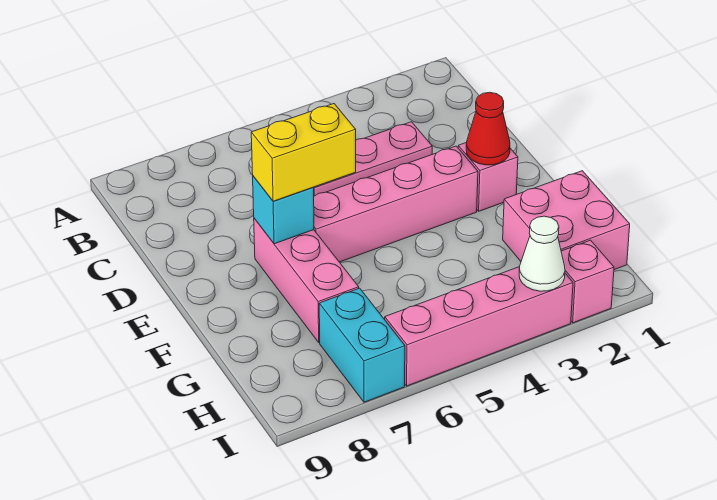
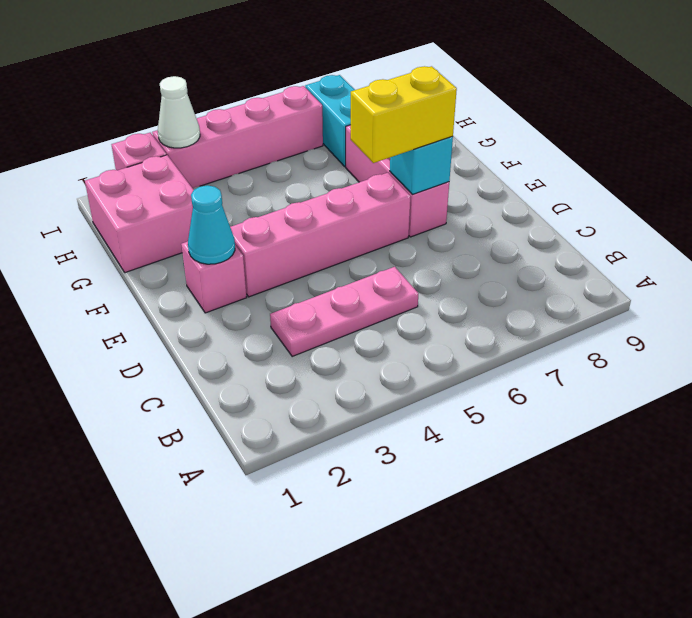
red 1x1 cone [466,92,510,165] -> cyan 1x1 cone [188,185,235,264]

